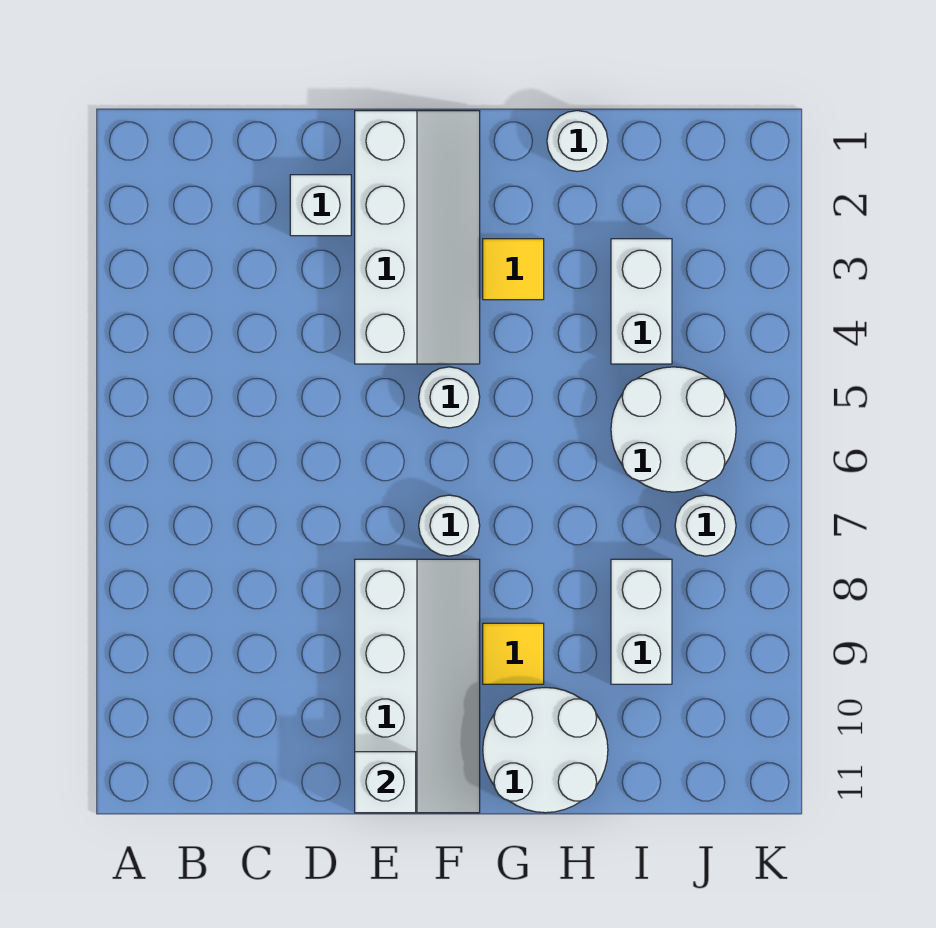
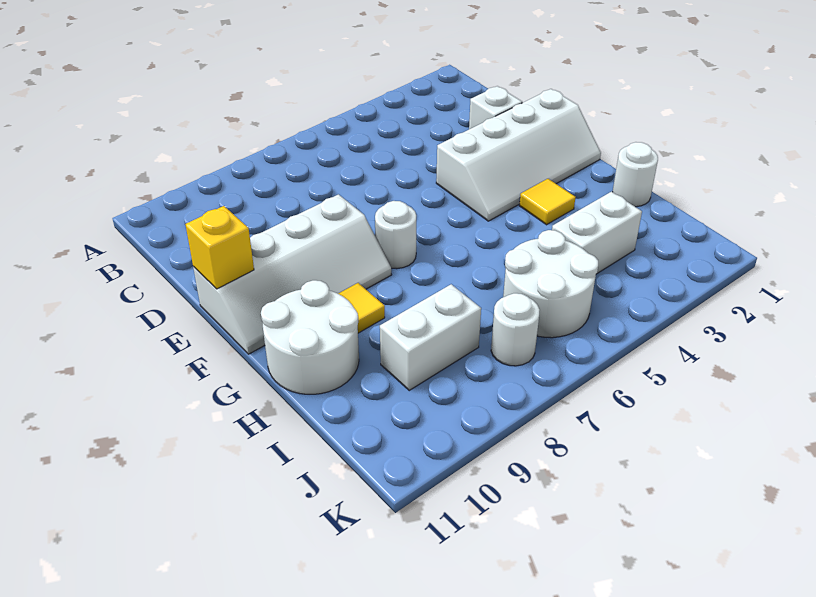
white 1x1 brick [355,752,416,813] -> yellow 1x1 brick [185,206,254,289]
white 1x1 round brick [419,367,480,428] -> none

